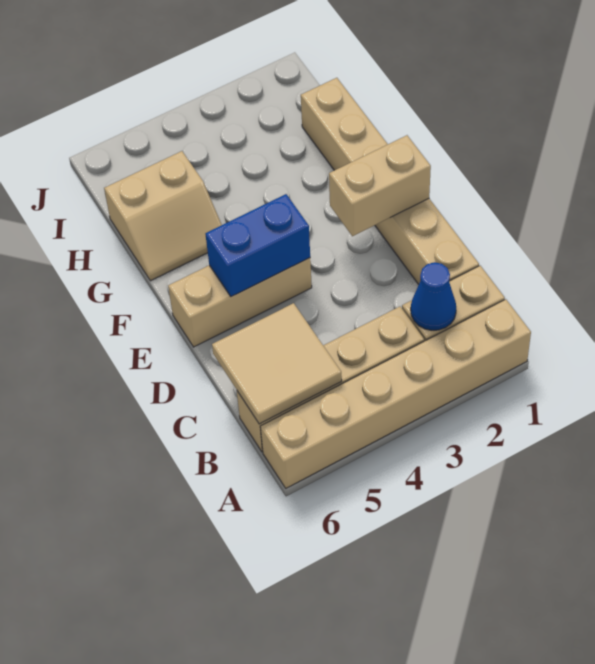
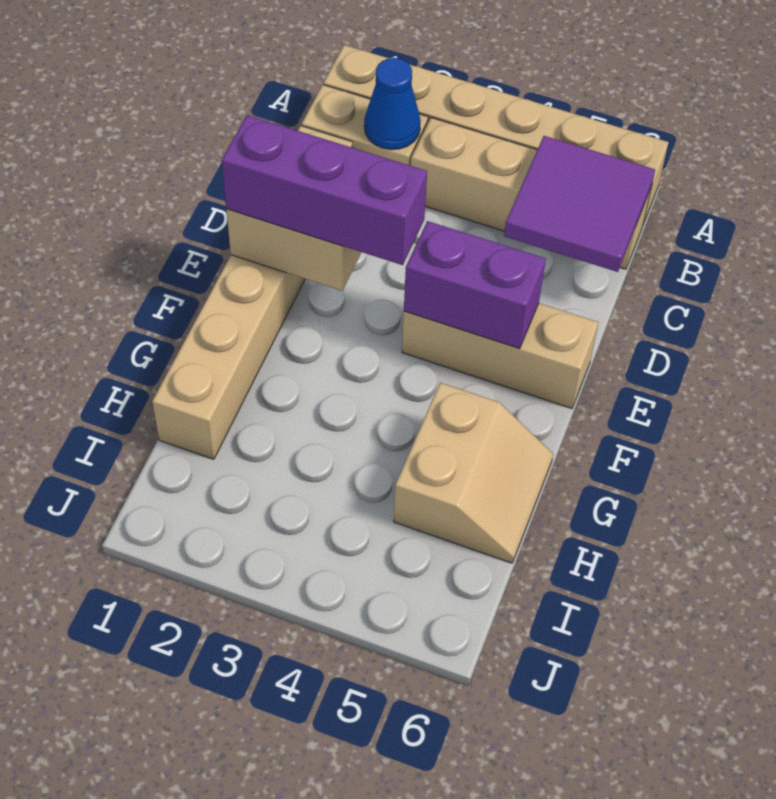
tan 2x2 tile [212,303,342,424] -> purple 2x2 tile [504,136,655,272]
none -> purple 1x3 brick [222,115,427,265]
blue 1x2 brick [206,194,310,297] -> purple 1x2 brick [404,221,546,349]
tan 2x2 slope [104,151,222,281] -> tan 2x2 slope turned to [394,383,553,563]

